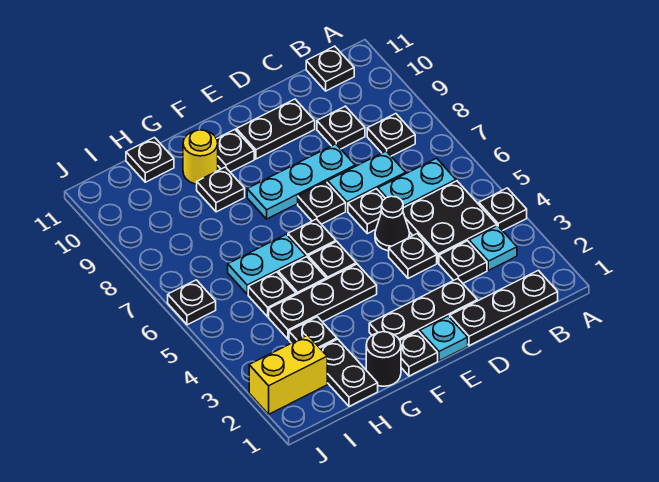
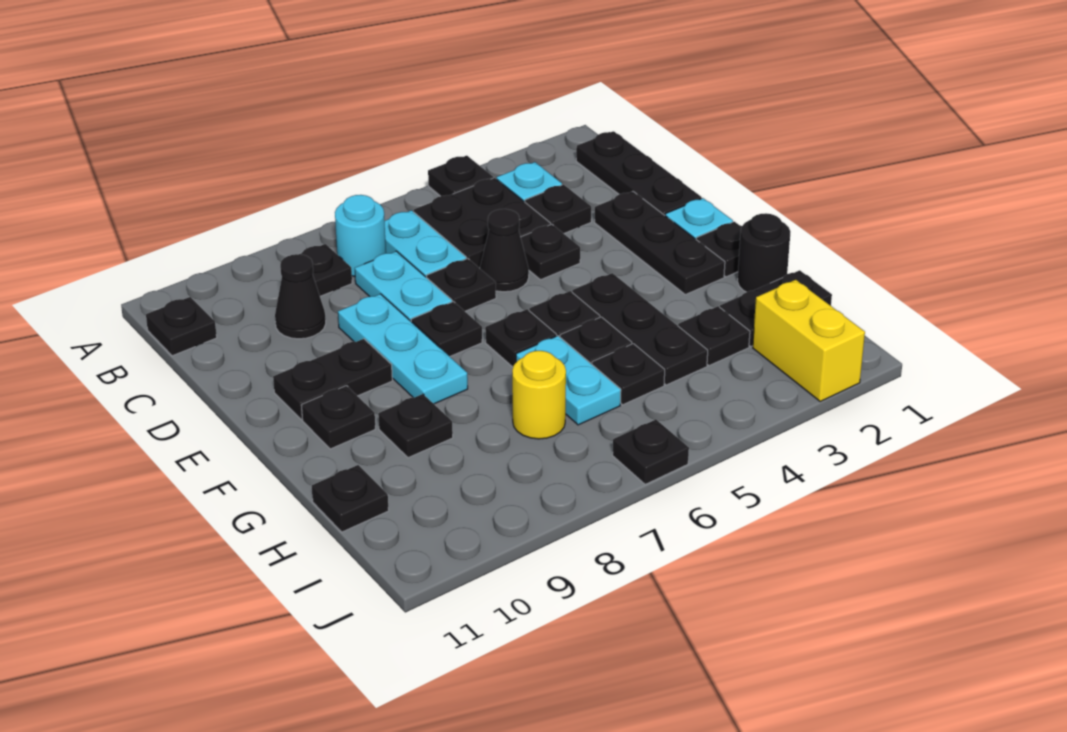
none -> cyan 1x1 round brick [335,195,386,276]
black 1x1 plate [317,106,365,149] -> black 1x1 cone [275,254,326,339]
black 1x2 plate [236,99,315,159] -> black 1x2 plate turned to [273,339,392,420]
yellow 1x1 round brick [183,130,218,184] -> yellow 1x1 round brick moved to [512,351,566,439]

